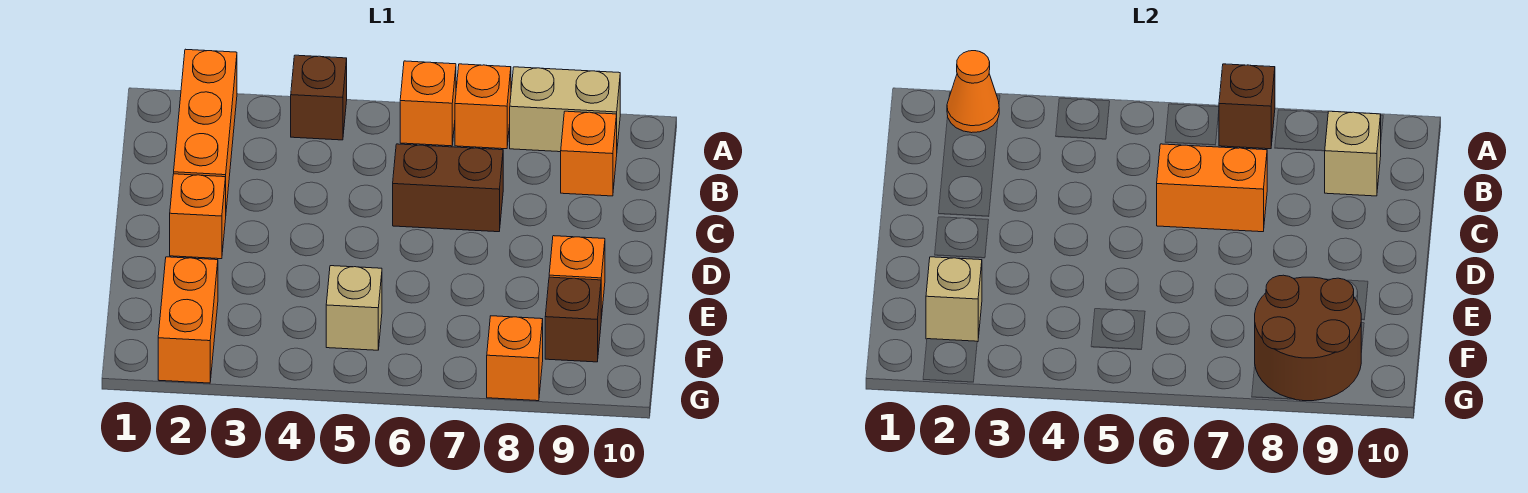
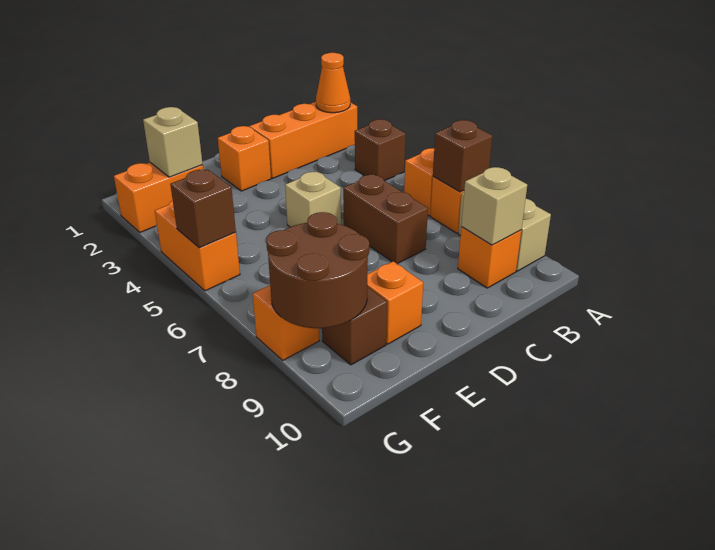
orange 1x2 brick [1157,144,1267,232] -> orange 1x2 brick moved to [155,200,240,291]
tan 1x1 brick [326,266,382,350] -> tan 1x1 brick moved to [285,171,341,227]
none -> brown 1x1 brick [170,169,236,248]

